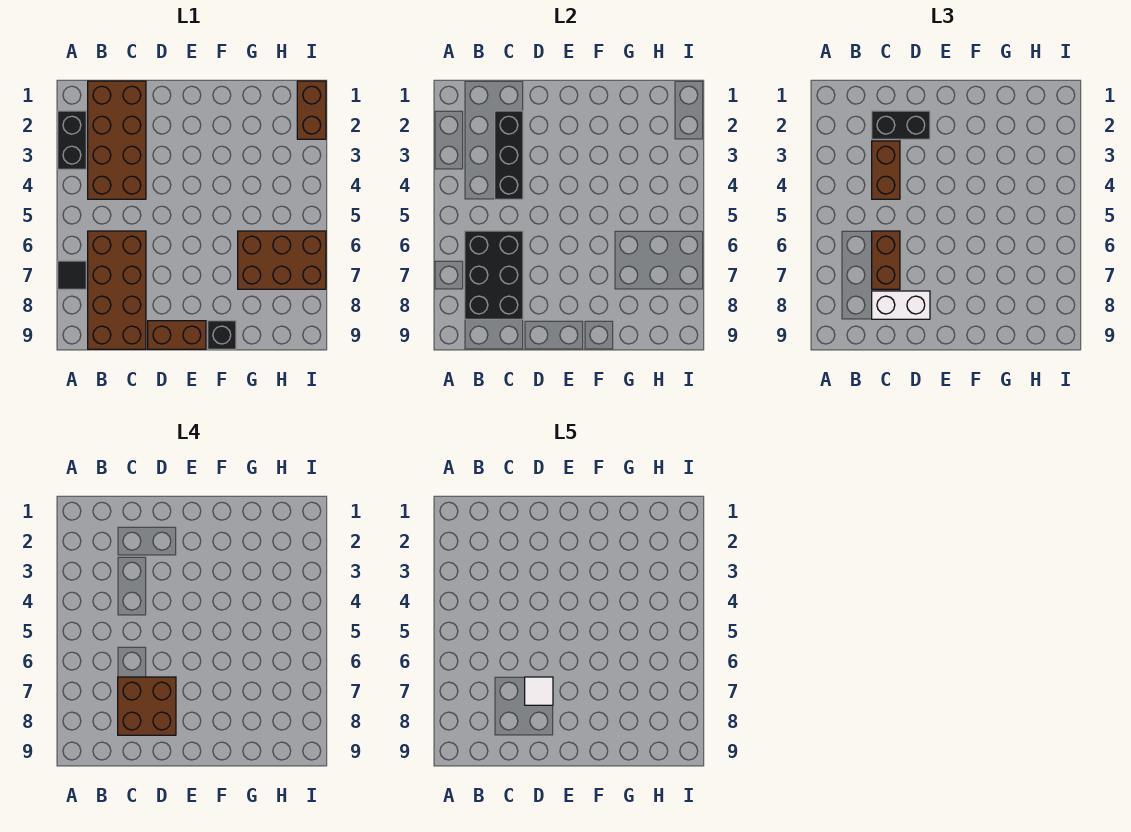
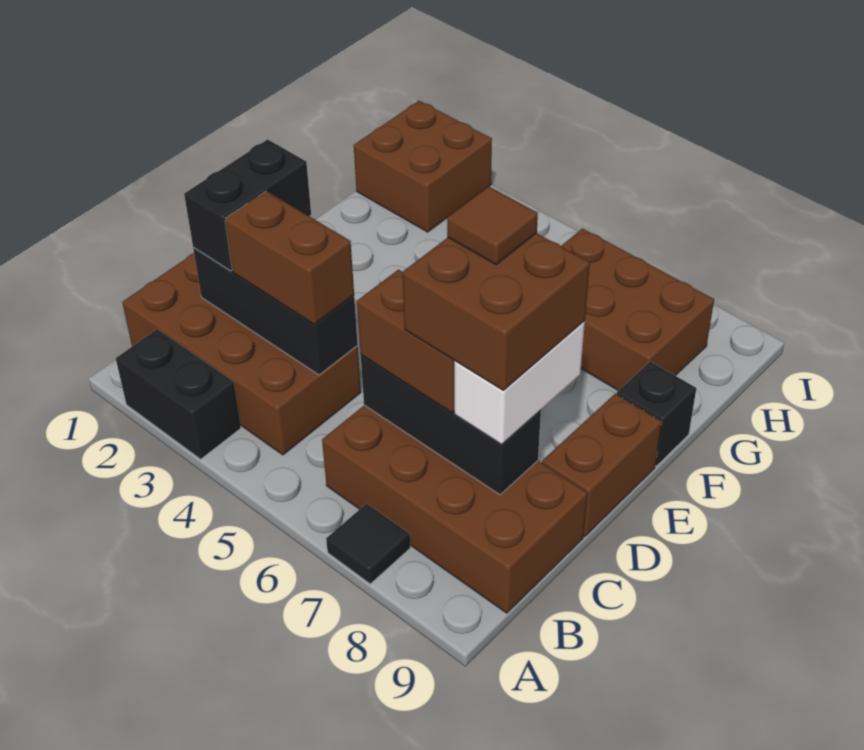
black 2x3 brick [465,231,523,319] -> black 1x3 brick [361,355,541,495]
white 1x1 tile [525,677,553,705] -> brown 1x1 tile [447,186,538,265]
brown 2x3 brick [238,231,326,289] -> brown 2x3 brick turned to [561,229,714,391]
brown 1x2 brick [297,81,326,139] -> brown 2x2 brick [354,101,492,232]

